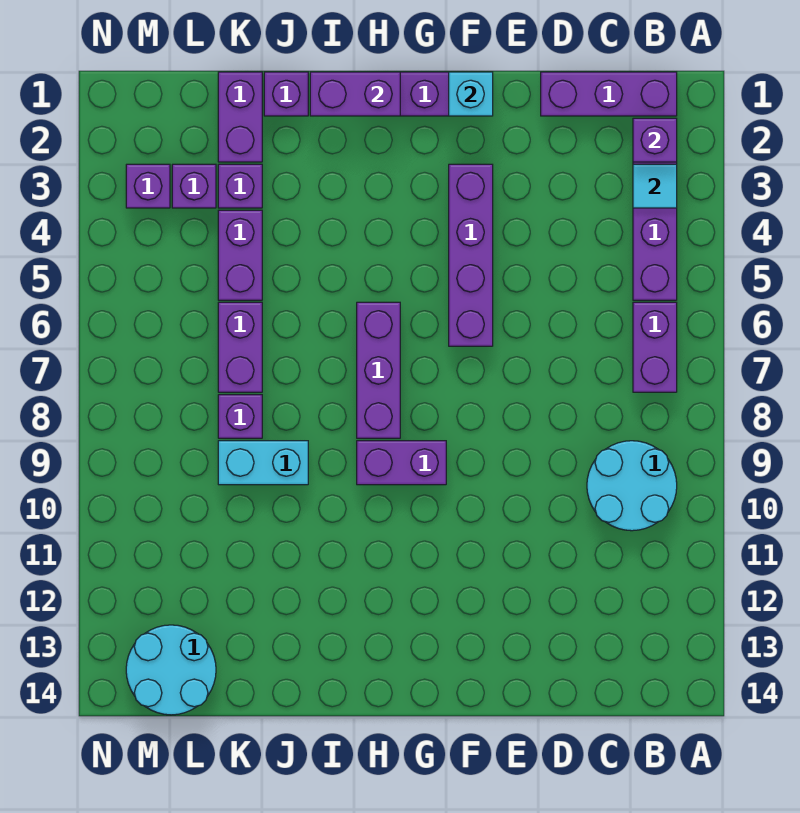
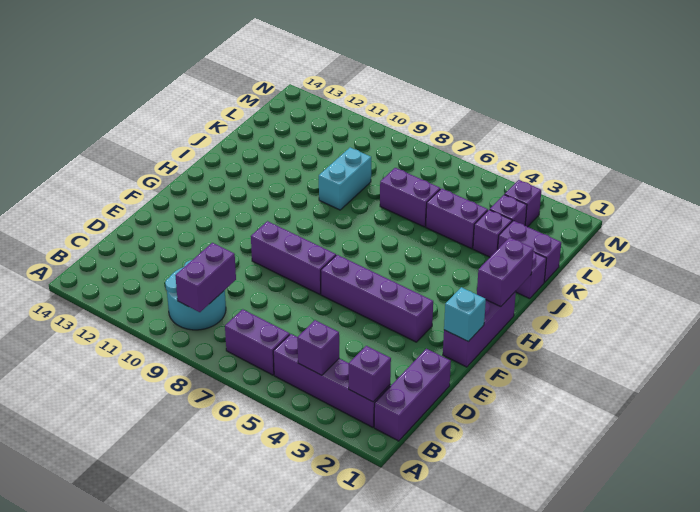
cyan 1x1 tile [633,164,677,208] -> none
purple 1x2 brick [357,441,446,485] -> purple 1x2 brick moved to [175,243,236,312]
purple 1x3 brick [357,302,400,438] -> purple 1x3 brick moved to [251,221,336,294]
purple 1x1 brick [218,395,262,438] -> purple 1x1 brick moved to [297,320,339,375]
cyan 2x2 round brick [126,625,216,715] -> none

